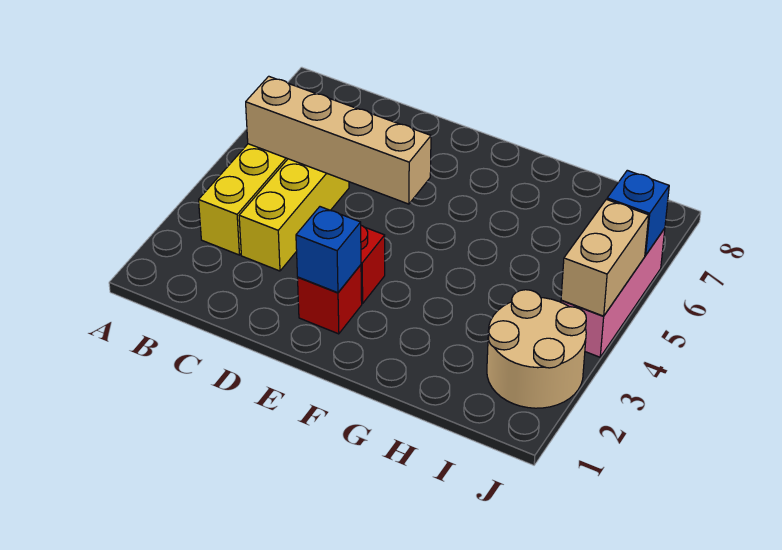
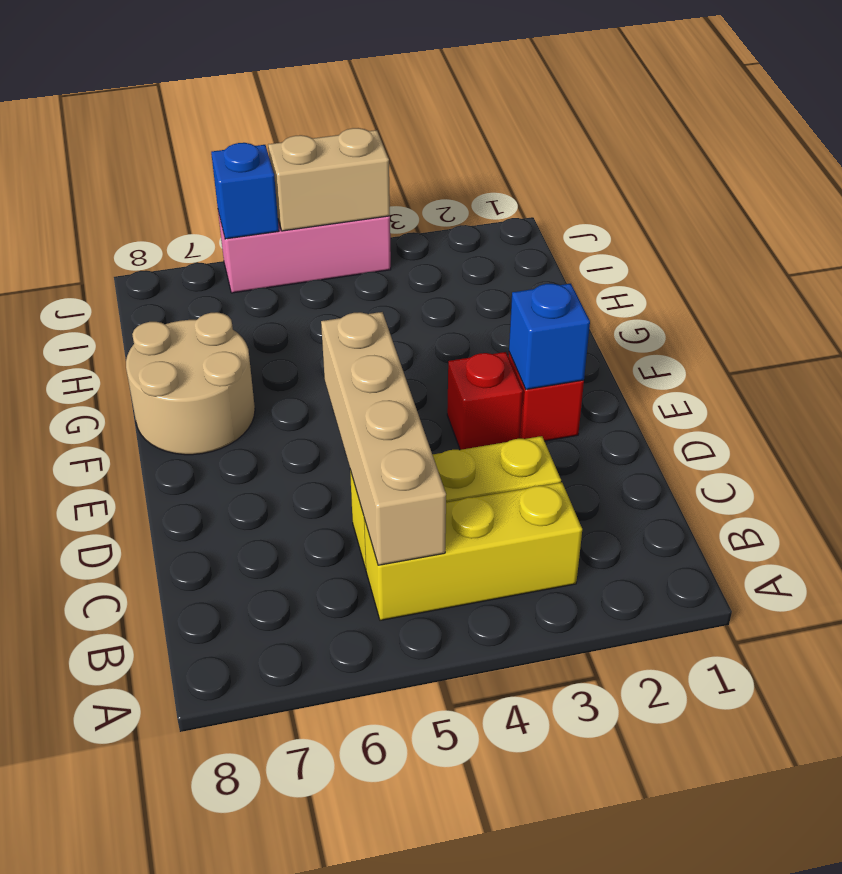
tan 2x2 round brick [487,290,586,408] -> tan 2x2 round brick moved to [126,312,255,455]

